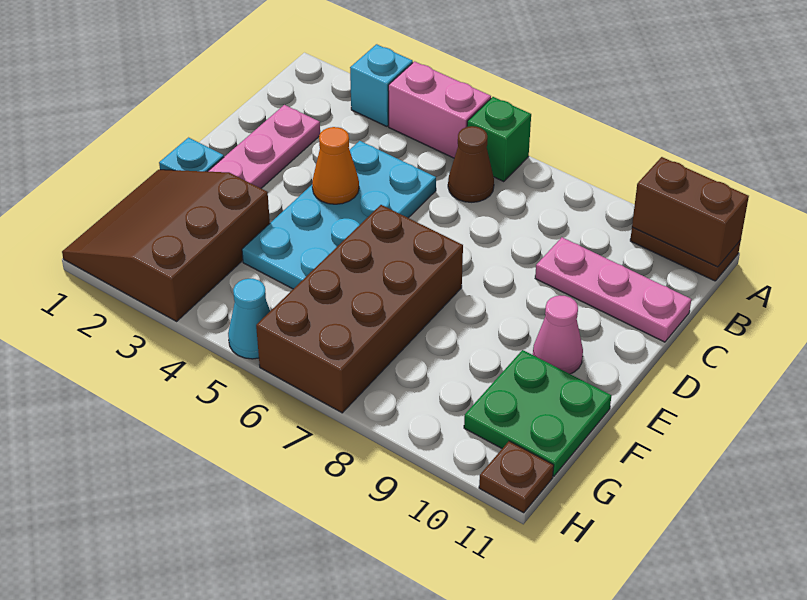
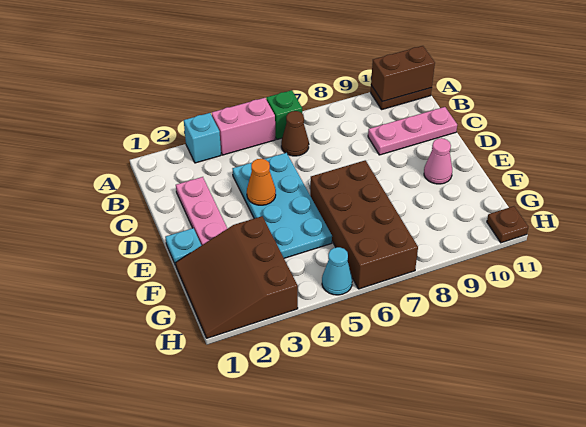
green 2x2 plate [464,350,611,476] -> none

